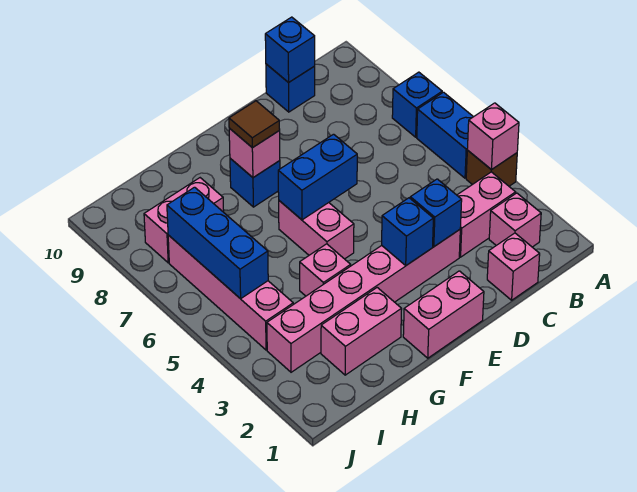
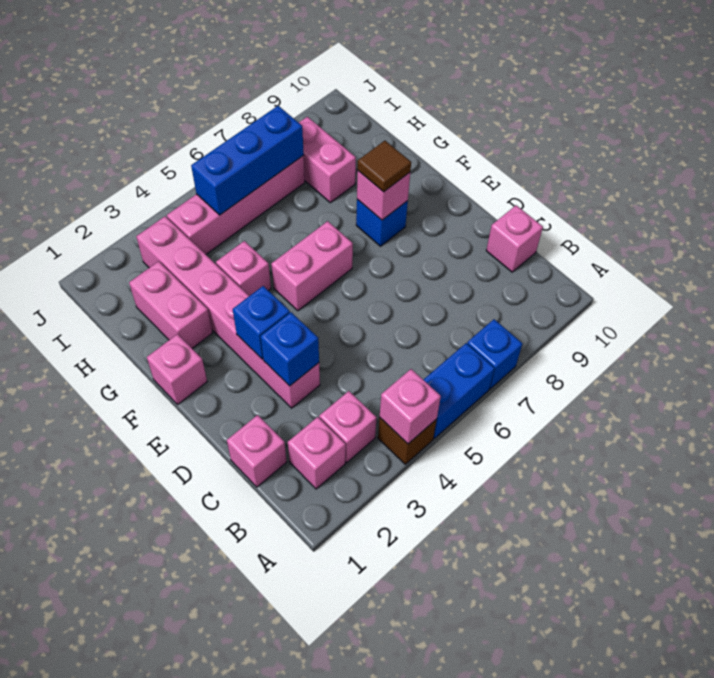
pink 1x2 brick [457,172,516,257] -> pink 1x1 brick [319,391,377,462]
blue 1x1 brick [266,64,315,112] -> pink 1x1 brick [486,205,543,272]
blue 1x1 brick [265,17,315,83] -> none
pink 1x2 brick [403,271,484,358] -> pink 1x1 brick [147,334,207,404]
blue 1x2 brick [278,134,357,220] -> none

